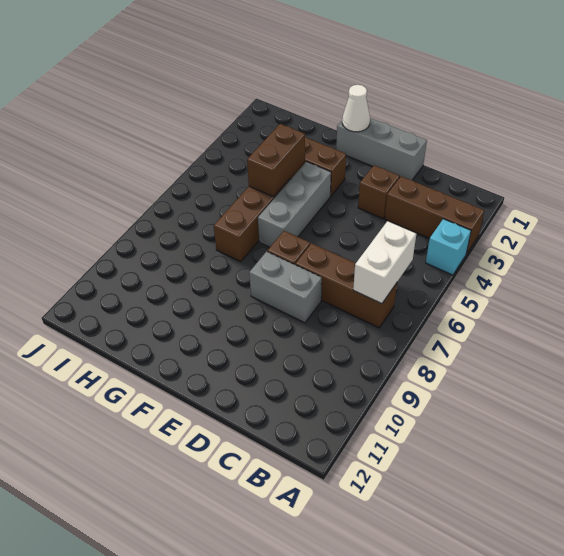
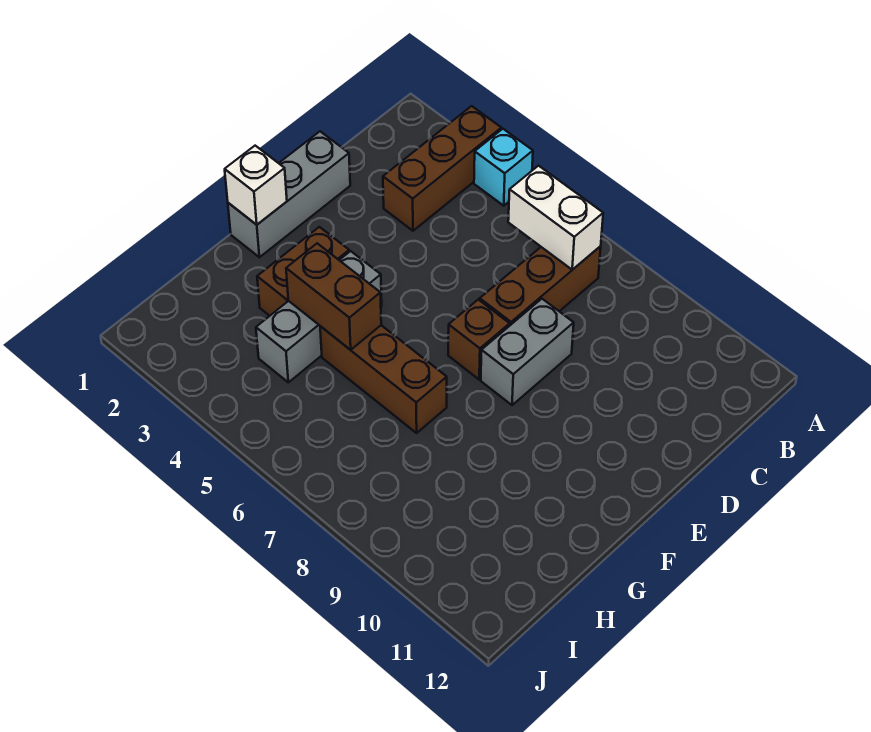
brown 1x1 brick [358,165,399,218] -> none
white 1x1 cone [342,85,370,132] -> white 1x1 brick [225,146,287,225]
grey 1x3 brick [258,162,331,247] -> grey 1x3 brick turned to [256,251,382,382]

